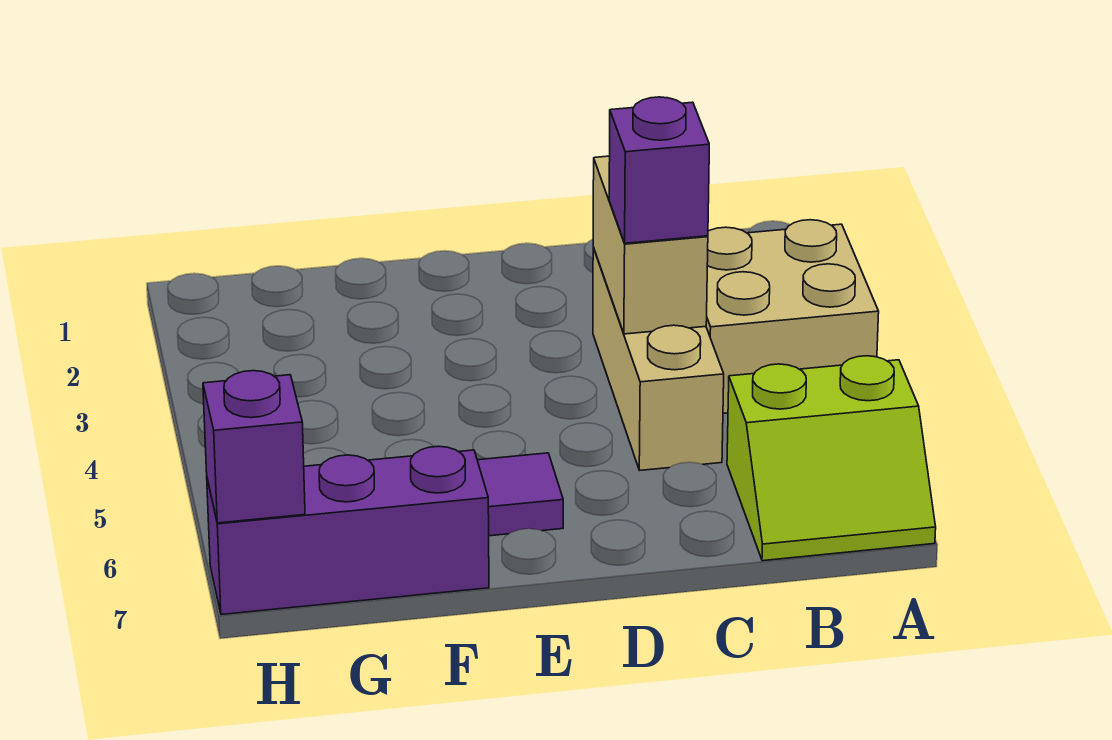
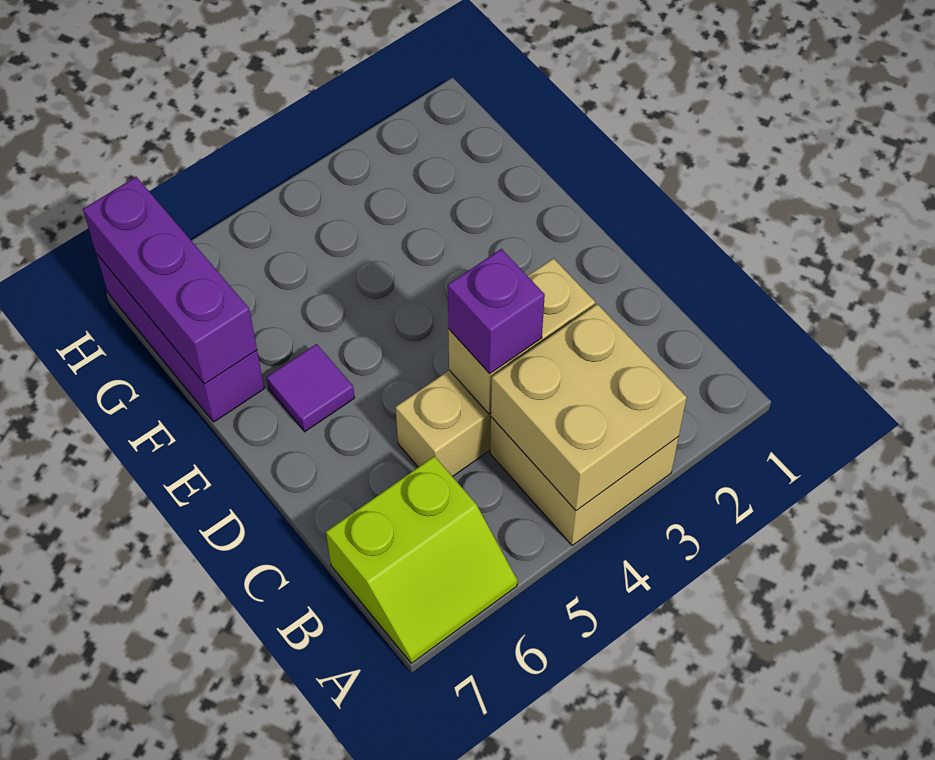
none -> tan 2x2 brick [491,304,687,511]
lime 2x2 slope [727,356,936,561] -> lime 2x2 slope turned to [326,456,517,663]
purple 1x1 brick [203,371,305,523] -> purple 1x3 brick [83,177,257,384]

